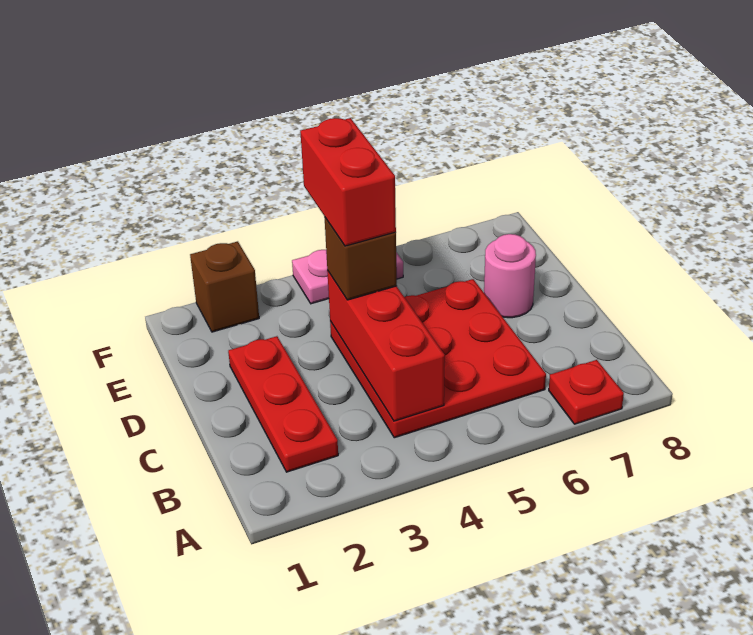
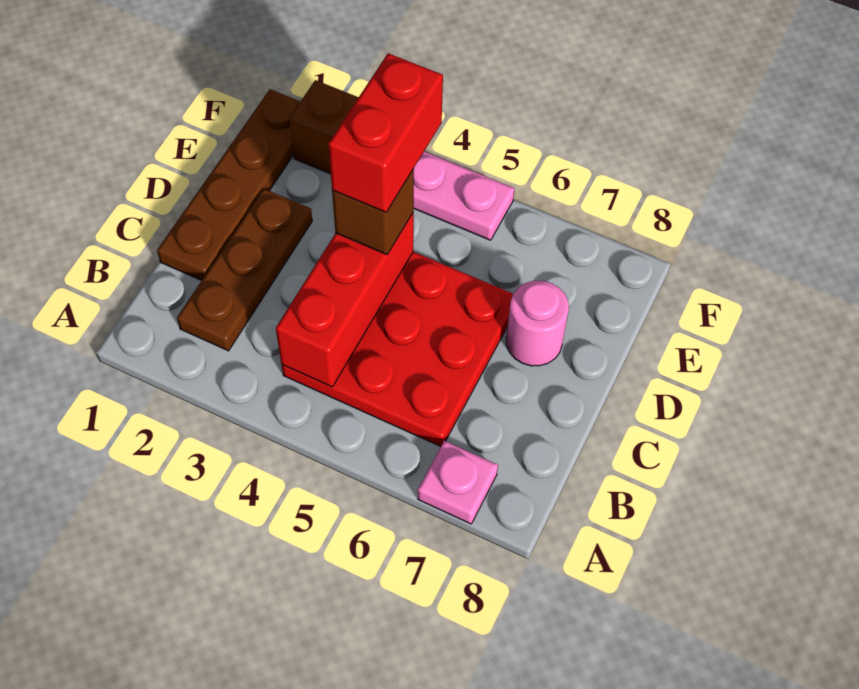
red 1x1 plate [549,360,624,424] -> pink 1x1 plate [418,441,498,524]
red 1x3 plate [228,336,338,472] -> brown 1x3 plate [177,189,312,351]
none -> brown 1x4 plate [157,89,300,281]

